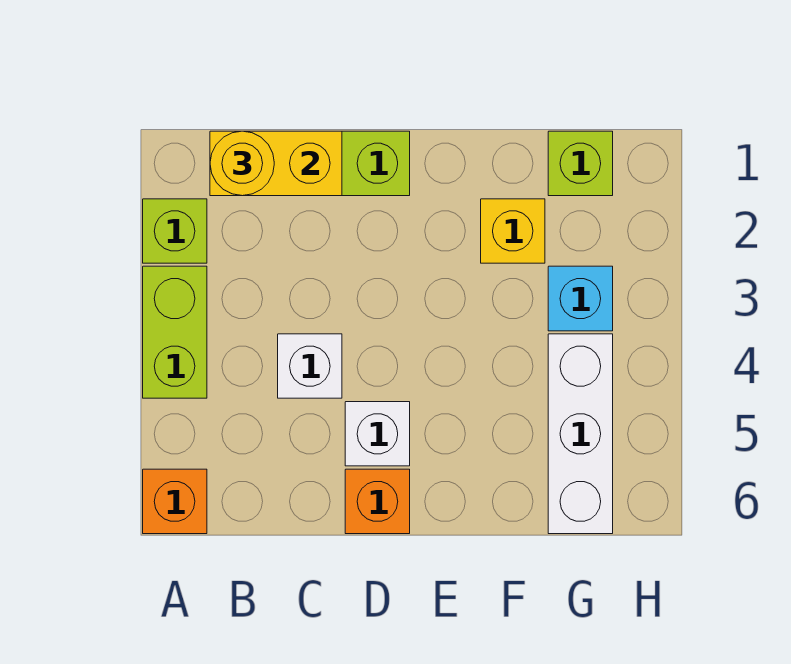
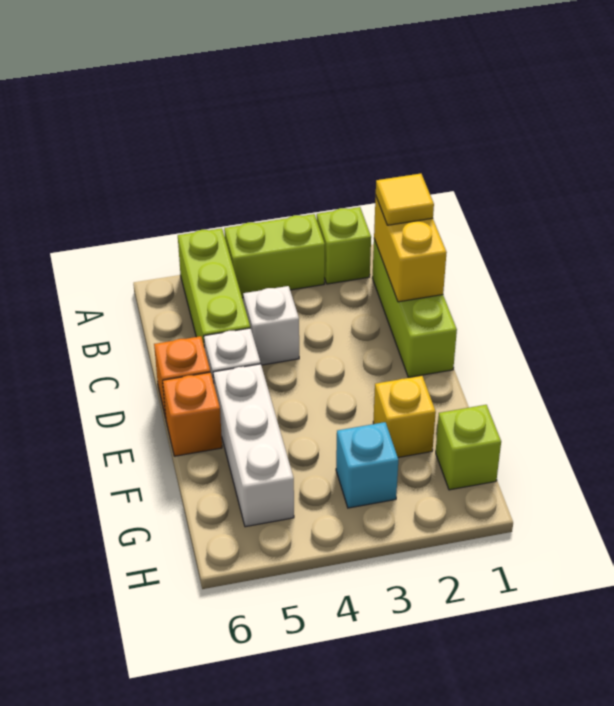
none -> lime 1x3 brick [178,228,250,344]
orange 1x1 brick [143,469,207,534] -> orange 1x1 brick moved to [163,372,222,456]
yellow 1x1 round brick [210,131,274,196] -> yellow 1x1 tile [376,174,434,225]
white 1x3 brick [548,334,613,534] -> white 1x3 brick turned to [213,364,294,527]

